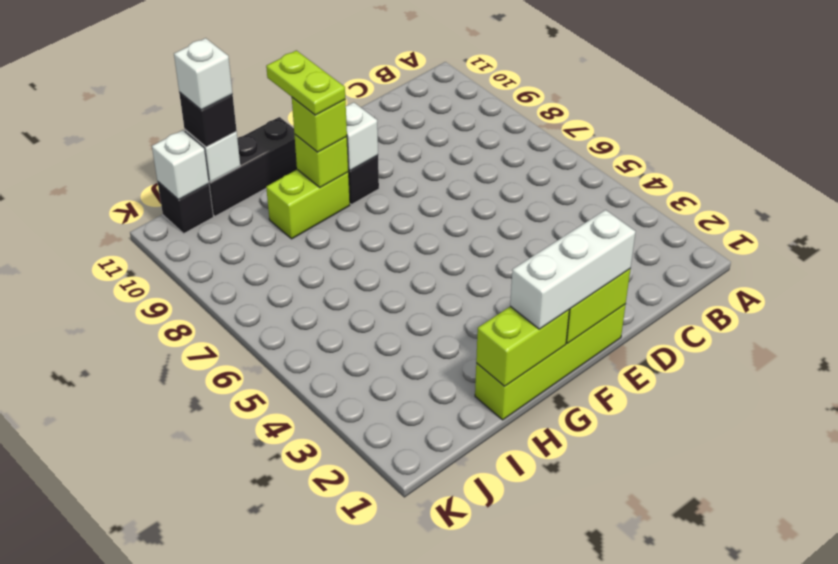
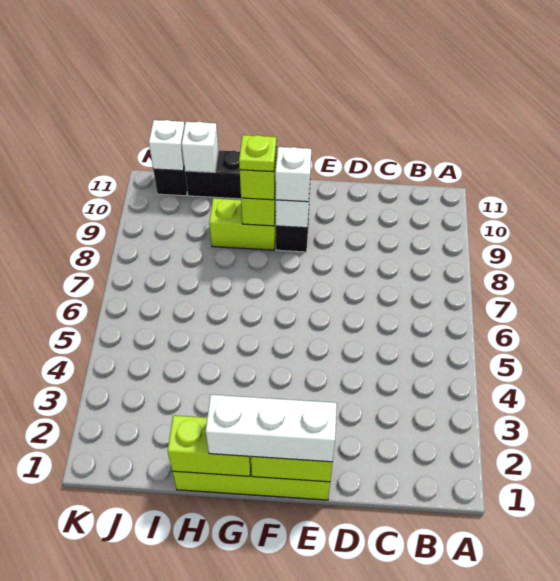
lime 1x2 plate [266,50,345,115] -> lime 1x1 plate [239,135,276,172]
black 1x1 brick [179,92,237,147] -> none
white 1x1 brick [174,38,233,110] -> white 1x1 brick moved to [275,147,311,202]

